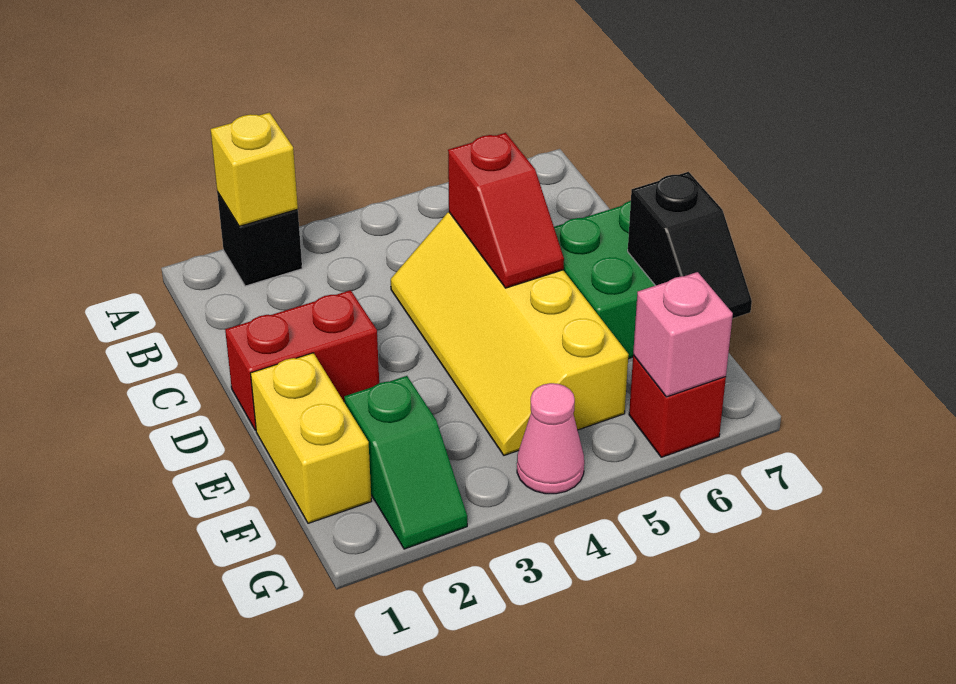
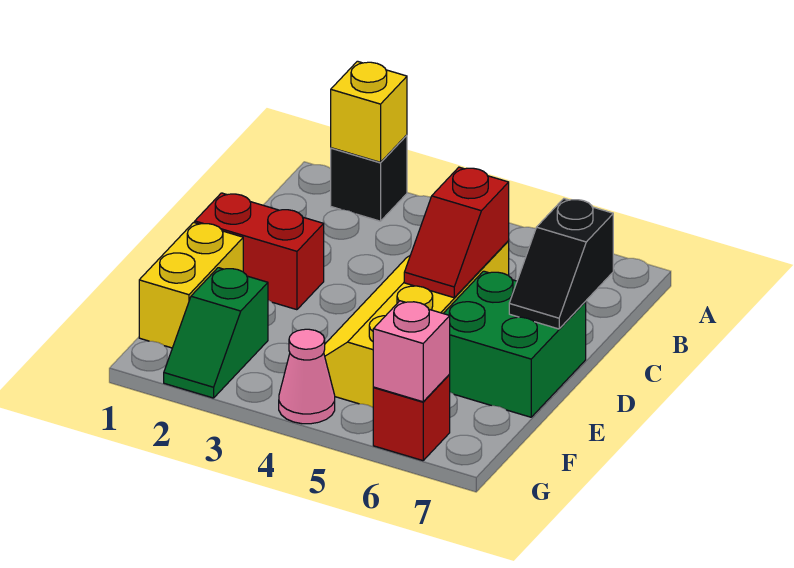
black 1x2 slope [628,172,752,318] -> black 1x2 slope moved to [509,199,613,329]

